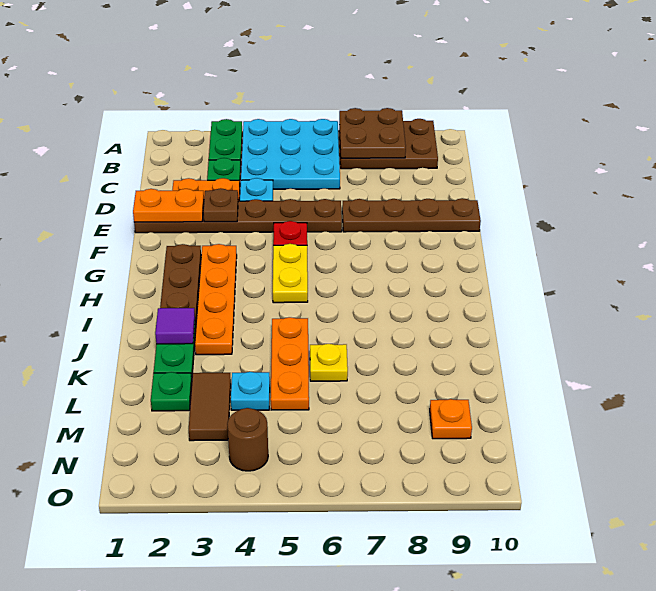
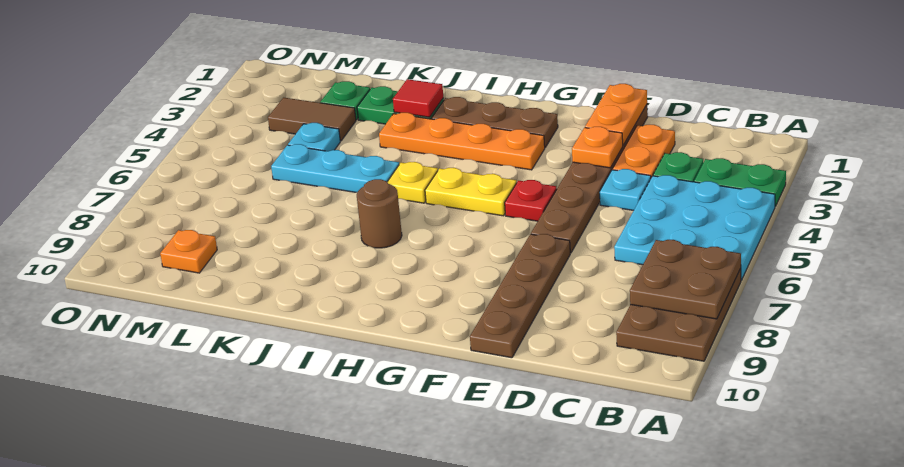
brown 1x1 plate [203,188,238,222] -> orange 1x1 plate [572,127,623,168]
purple 1x1 tile [155,308,195,344] -> red 1x1 tile [393,79,443,117]
orange 1x3 plate [271,317,309,410] -> cyan 1x3 plate [271,144,399,192]
yellow 1x1 plate [310,344,348,381] -> yellow 1x1 plate moved to [387,162,438,203]
brown 1x1 round brick [227,408,268,471] -> brown 1x1 round brick moved to [357,179,402,248]

